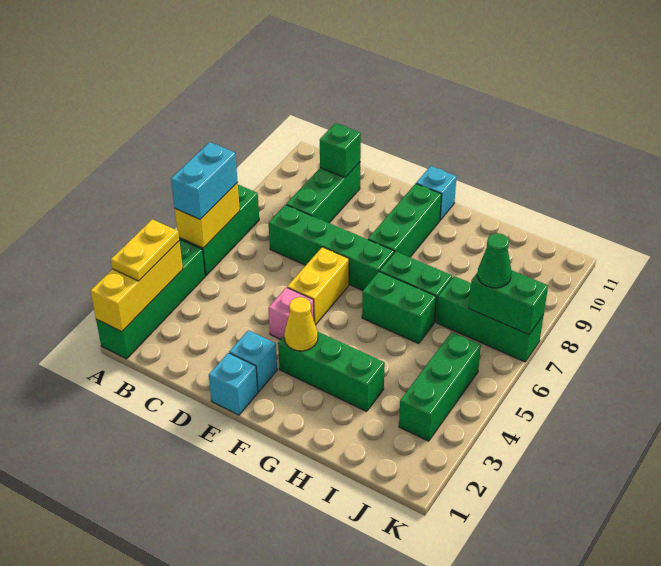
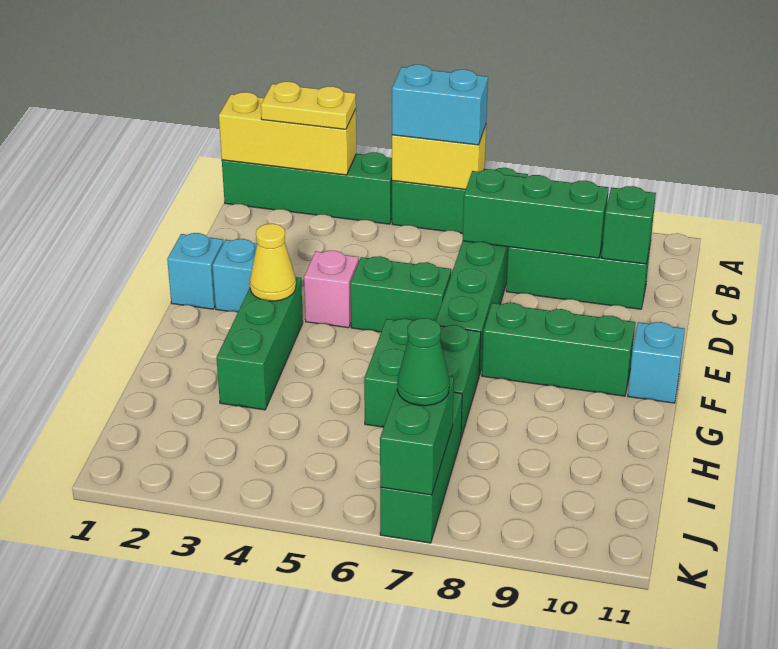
yellow 1x2 brick [287,247,349,325] -> green 1x2 brick [350,256,451,332]
green 1x3 brick [399,332,481,441] -> green 1x3 brick moved to [463,169,609,258]

